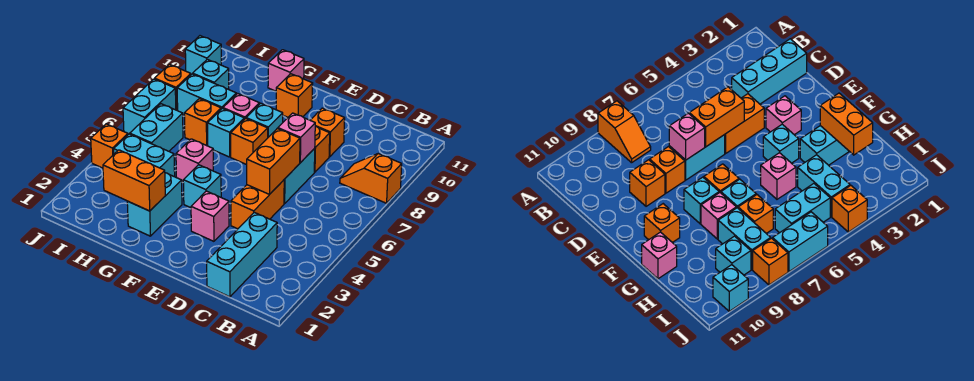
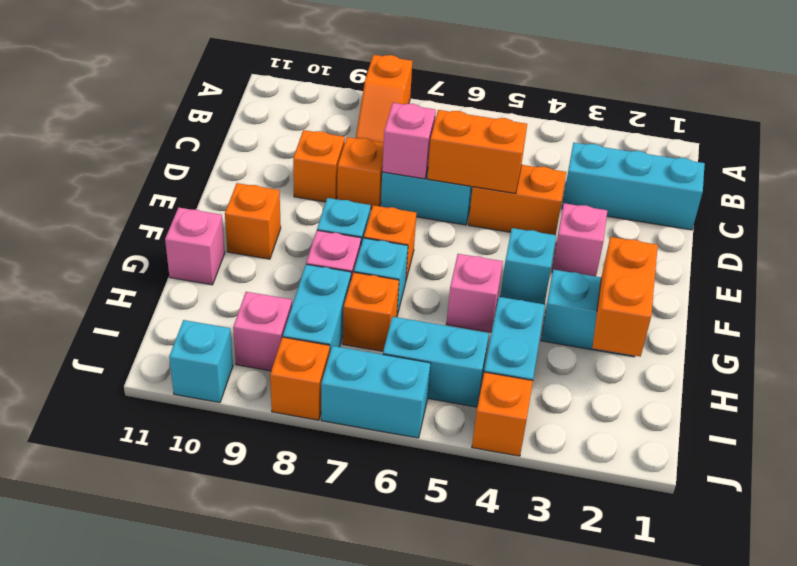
cyan 1x1 brick [193,59,229,90] -> pink 1x1 brick [233,292,292,371]

